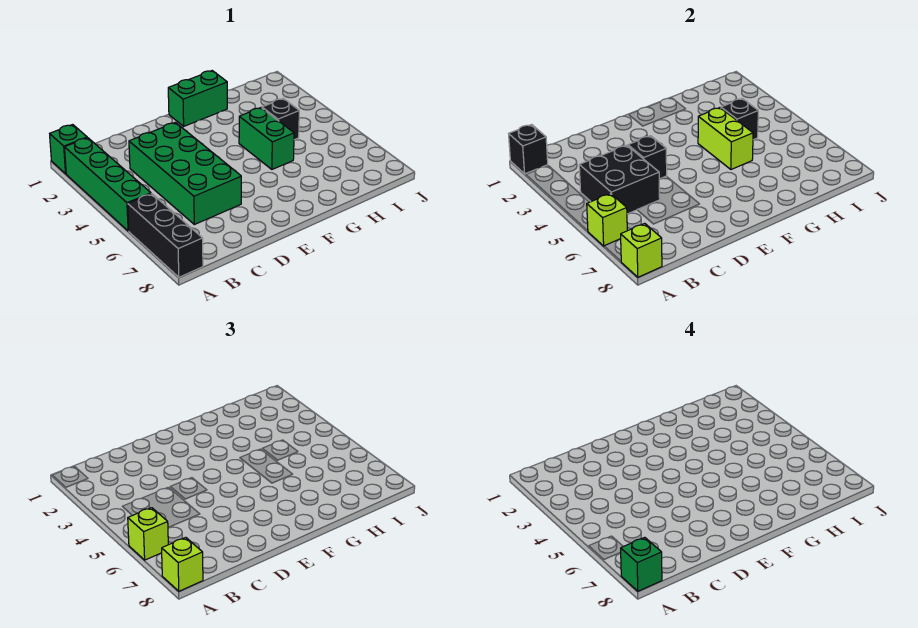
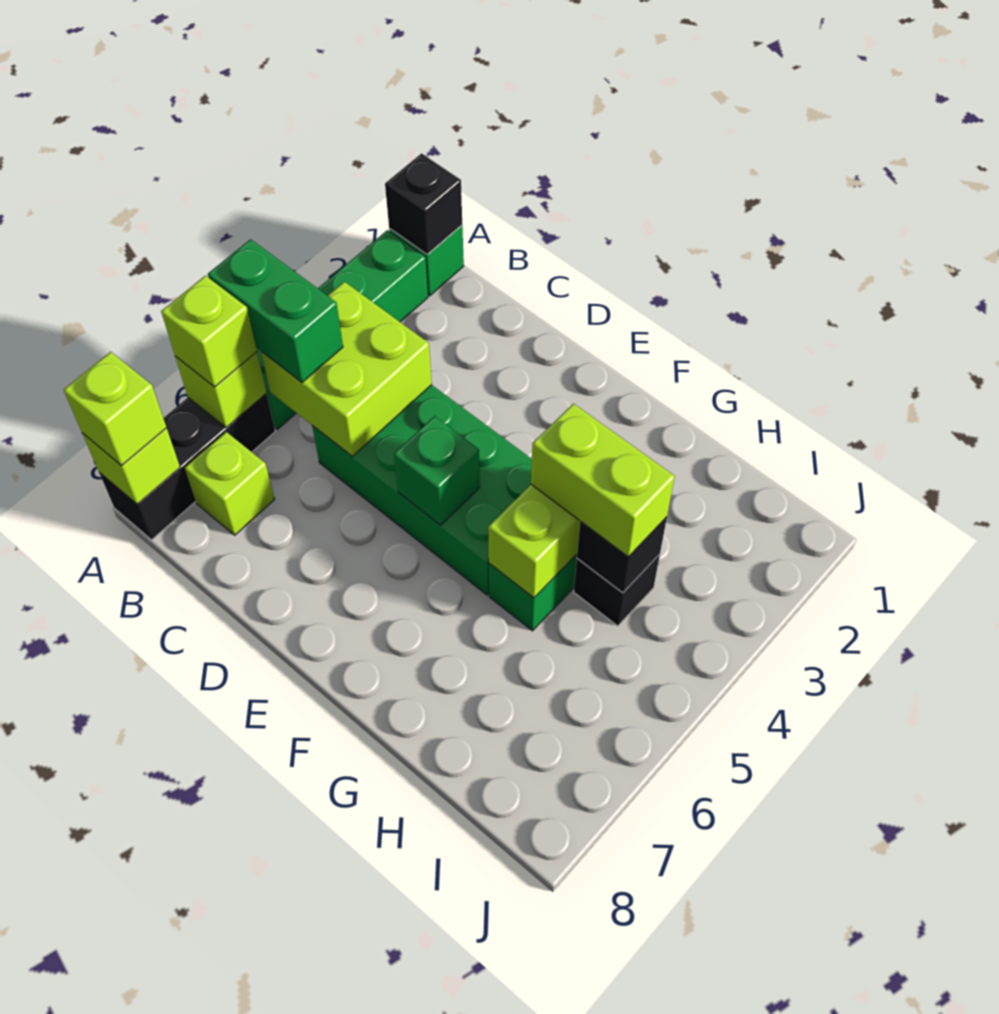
green 1x1 brick [620,537,662,591] -> green 1x1 brick moved to [394,416,480,525]
black 2x2 brick [579,145,660,214] -> lime 2x2 brick [261,282,432,456]
none -> lime 1x1 brick [185,432,275,535]
green 2x4 brick [129,122,241,224] -> green 2x4 brick turned to [312,385,532,595]
black 1x1 brick [628,136,667,179] -> none
green 1x2 brick [168,71,227,126] -> green 1x2 brick moved to [208,239,343,382]
none -> lime 1x2 brick [531,404,675,557]

